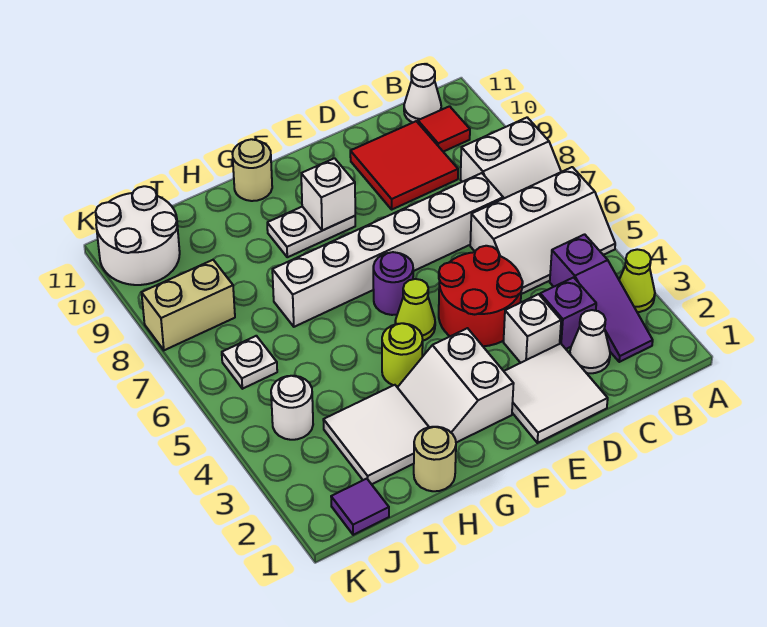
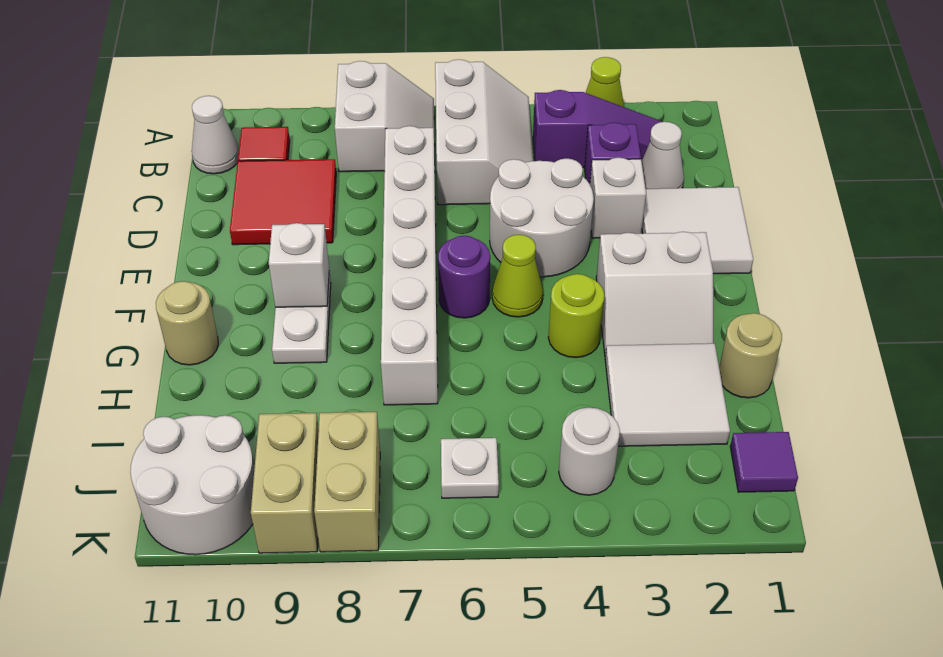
red 2x2 round brick [439,246,523,346] -> white 2x2 round brick [490,158,594,277]
none -> tan 1x2 brick [251,413,319,553]

